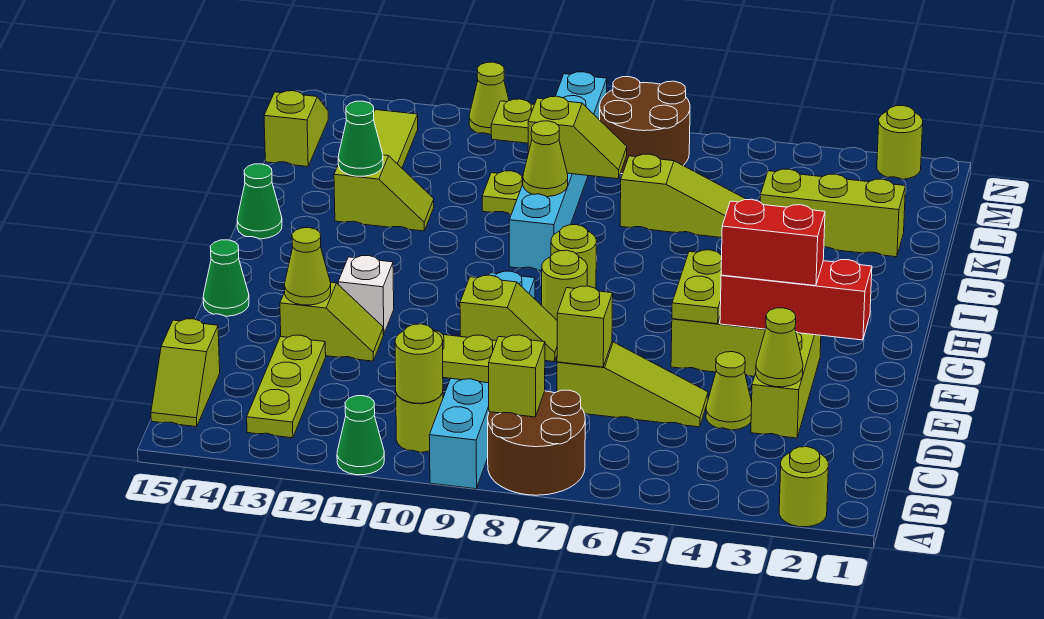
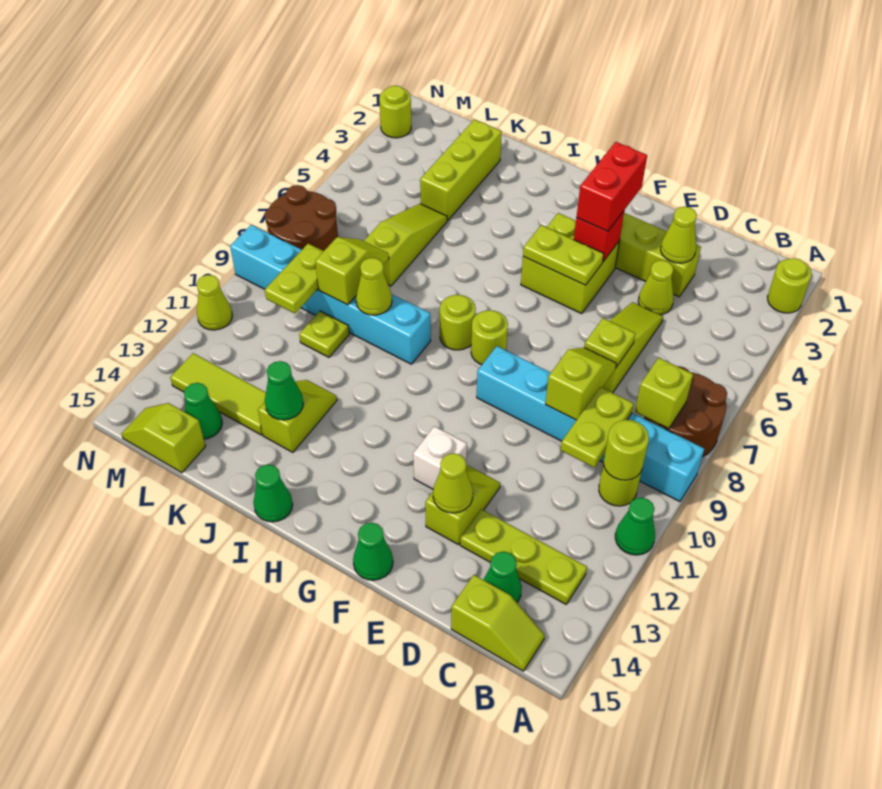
none -> green 1x1 cone [484,551,522,602]
lime 1x1 brick [557,286,613,367] -> lime 1x1 plate [584,318,635,367]
red 1x3 brick [720,260,872,340] -> red 1x1 brick [574,210,625,262]
none -> green 1x1 cone [184,383,222,439]

